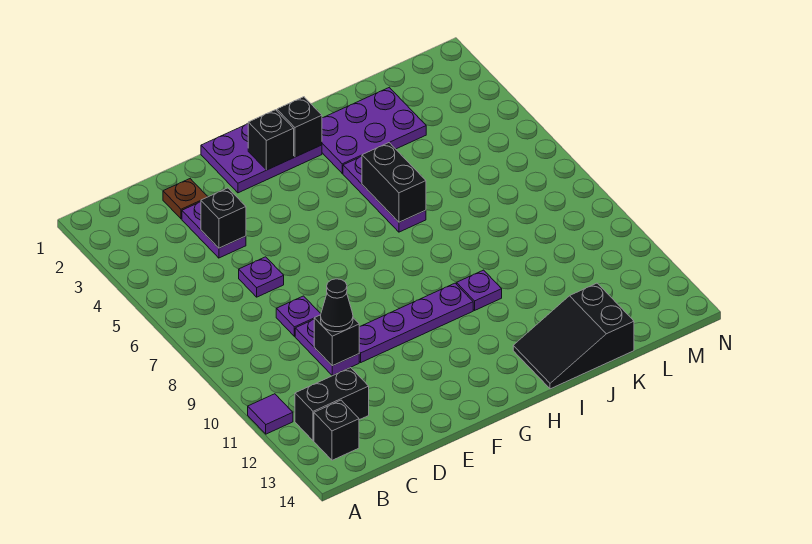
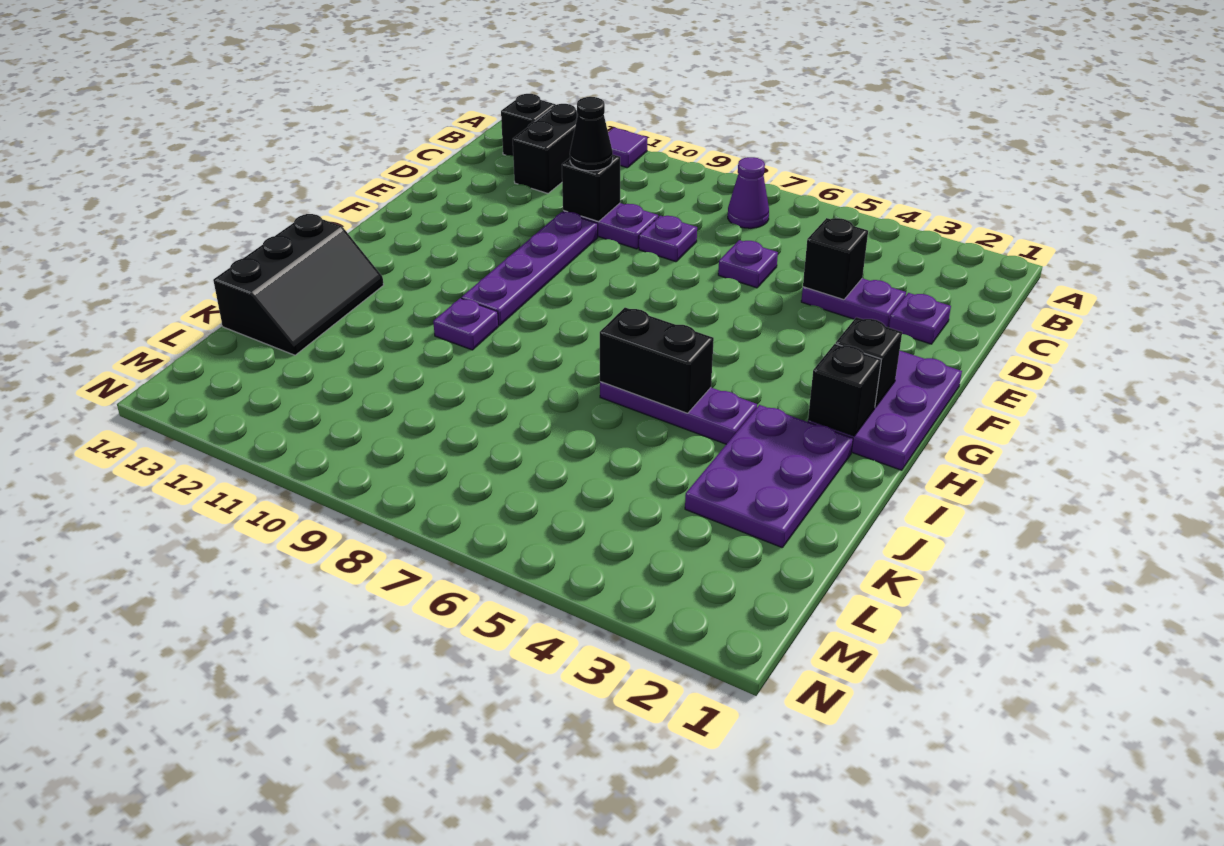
none -> purple 1x1 cone [728,157,769,228]
brown 1x1 plate [163,179,208,219] -> purple 1x1 plate [889,293,951,344]
black 2x3 slope [513,283,634,389] -> black 2x3 slope turned to [213,214,384,355]

